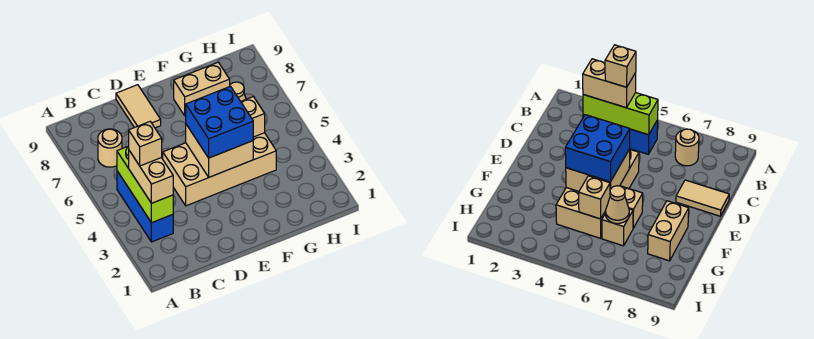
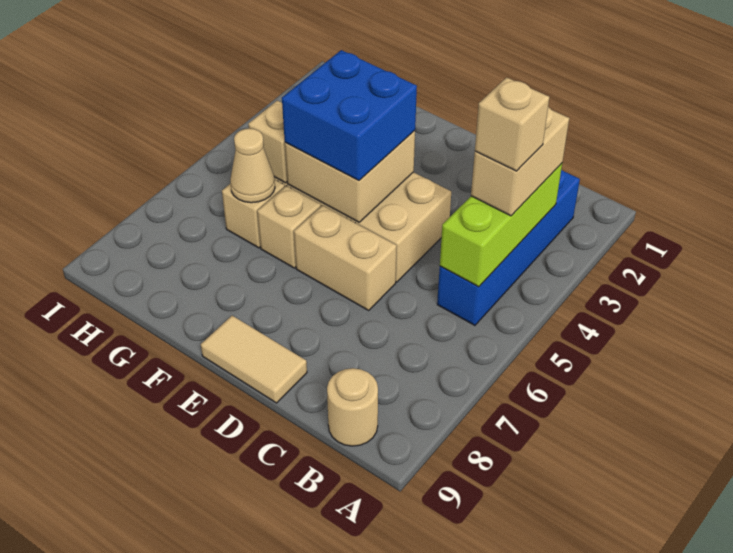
blue 1x3 brick [117,171,173,242] -> blue 1x4 brick [437,170,580,325]
tan 1x1 round brick [98,129,122,167] -> tan 1x1 round brick moved to [327,368,378,446]
tan 1x2 tile [116,85,161,128] -> tan 1x2 tile turned to [201,316,307,403]
tan 1x2 brick [174,62,230,116] -> tan 1x2 brick moved to [294,205,397,310]

